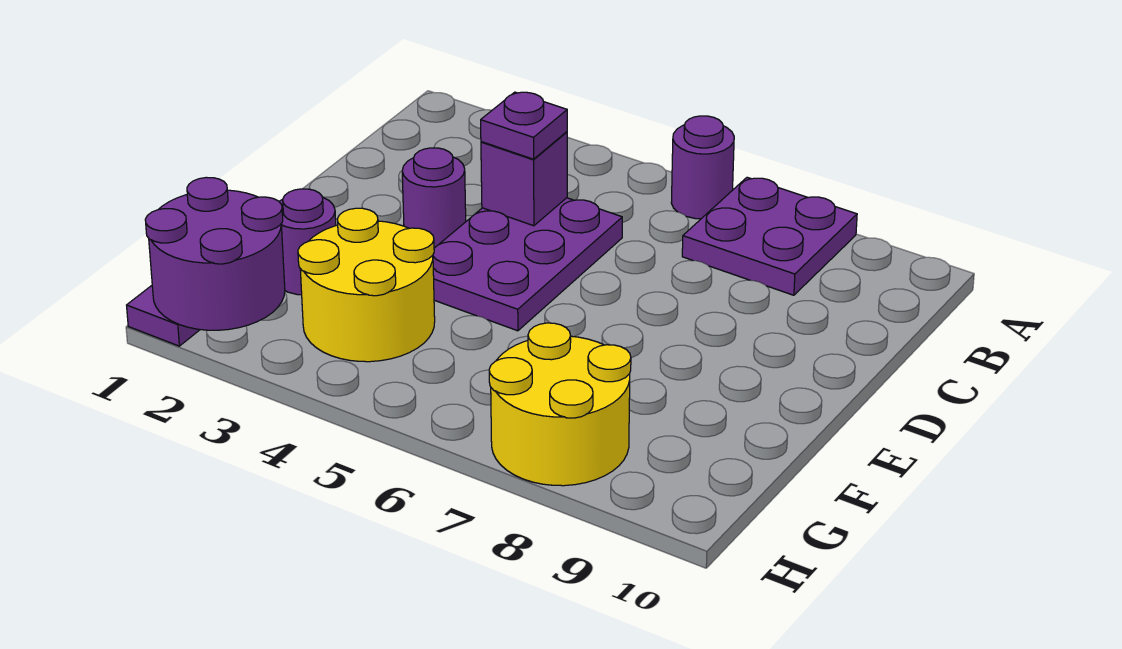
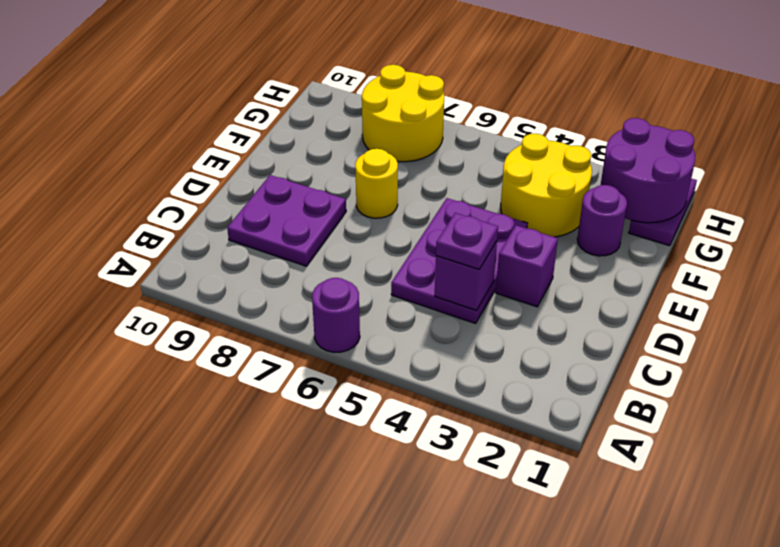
purple 2x2 plate [682,177,857,295] -> purple 2x2 plate moved to [227,175,346,266]
purple 1x1 round brick [402,148,466,248] -> purple 1x1 brick [496,225,558,307]
none -> yellow 1x1 round brick [355,149,398,218]

